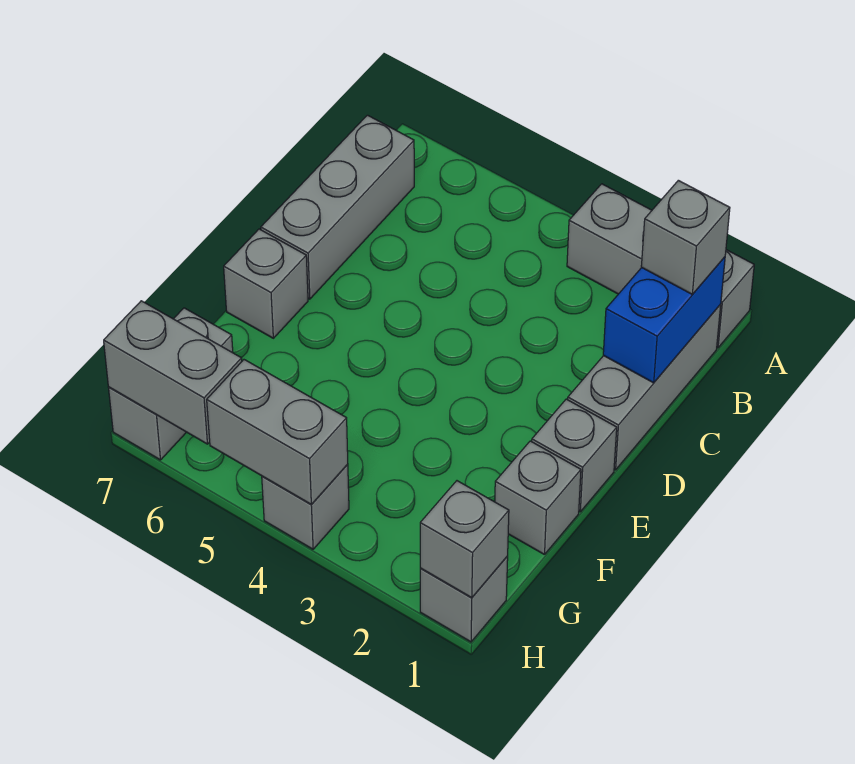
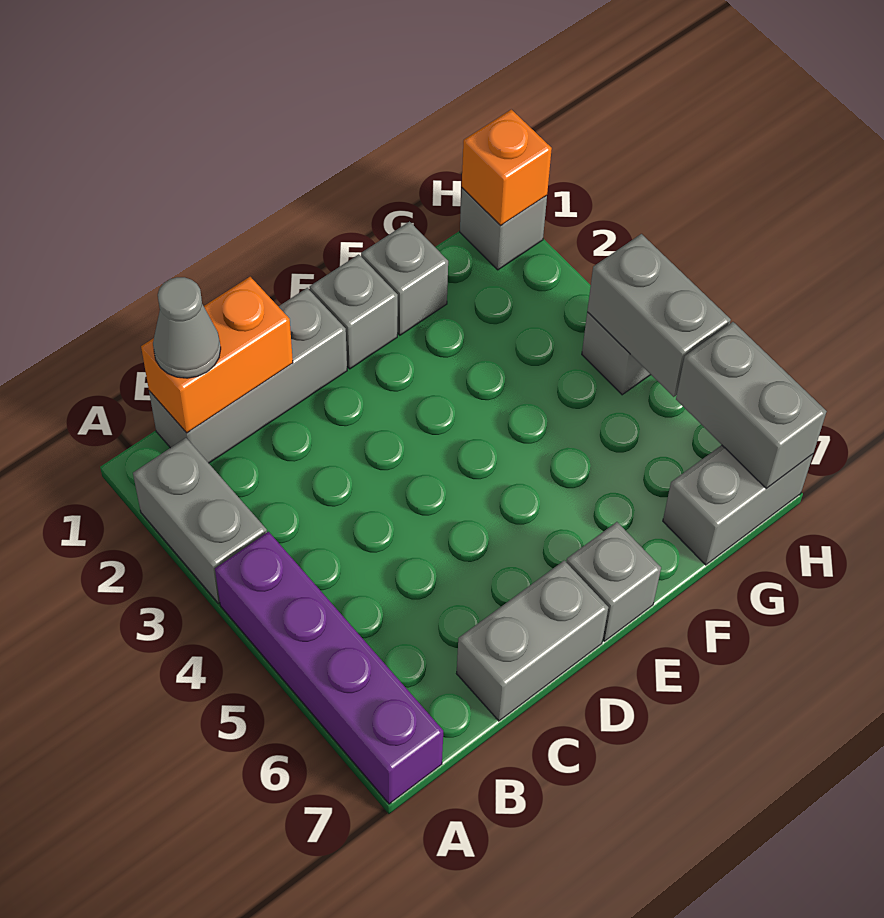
grey 1x3 brick [567,184,754,348] -> grey 1x2 brick [133,438,267,603]
none -> purple 1x4 brick [215,532,443,804]
blue 1x2 brick [603,257,725,383] -> orange 1x2 brick [141,277,293,433]
grey 1x1 brick [641,180,730,294] -> grey 1x1 cone [153,277,221,378]
grey 1x3 brick [261,115,414,299] -> grey 1x2 brick [457,560,608,721]
grey 1x1 brick [420,481,509,598] -> orange 1x1 brick [462,109,552,225]

